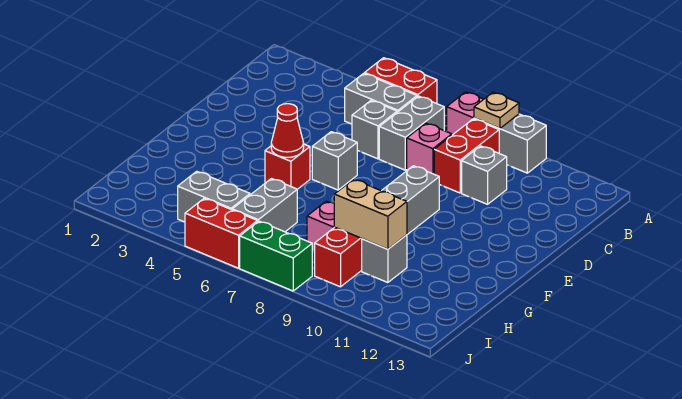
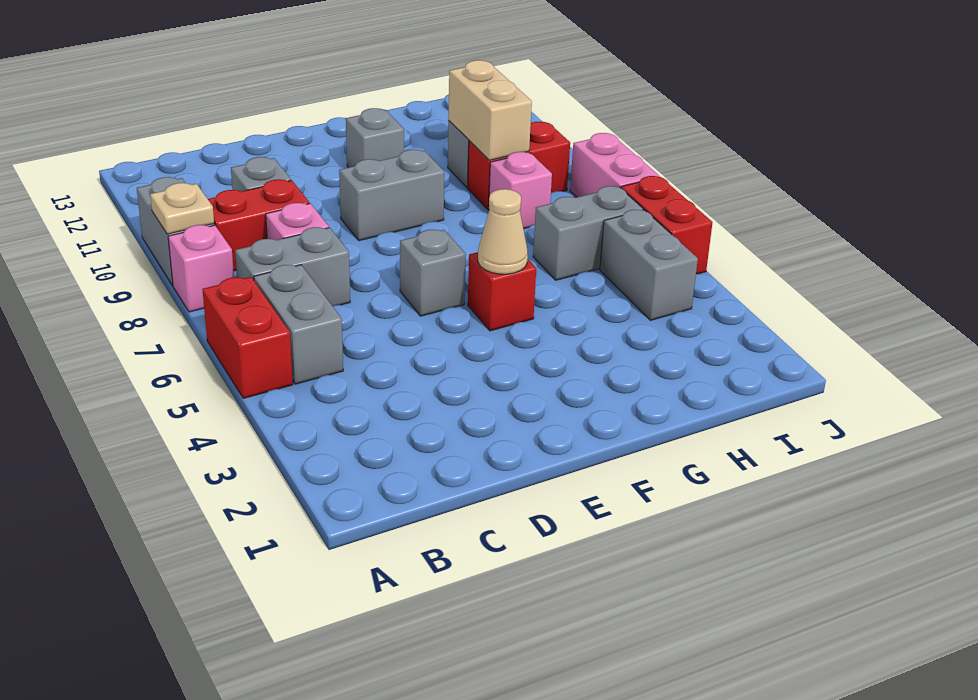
grey 1x1 brick [352,100,397,159] -> grey 1x1 brick moved to [346,108,404,168]
red 1x1 cone [271,104,304,157] -> tan 1x1 cone [478,189,528,274]
green 1x2 brick [240,221,313,291] -> pink 1x2 brick [570,133,659,197]

